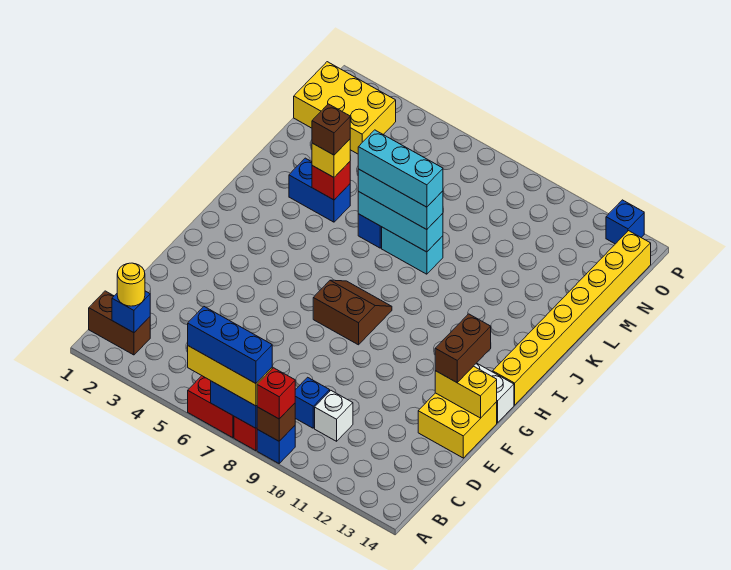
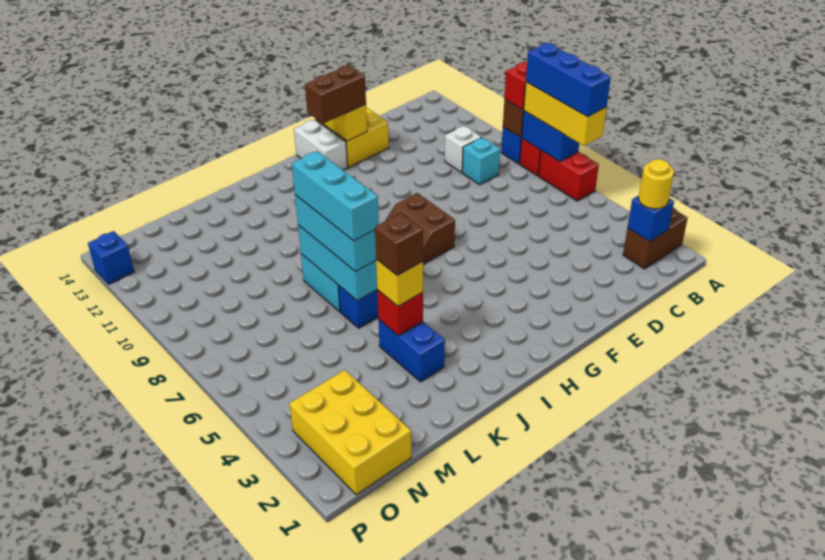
brown 1x2 brick [89,291,150,355] -> brown 1x2 brick turned to [623,208,688,269]
blue 1x1 brick [295,377,330,428] -> cyan 1x1 brick [462,137,500,185]
yellow 1x8 brick [493,231,651,405] -> none

